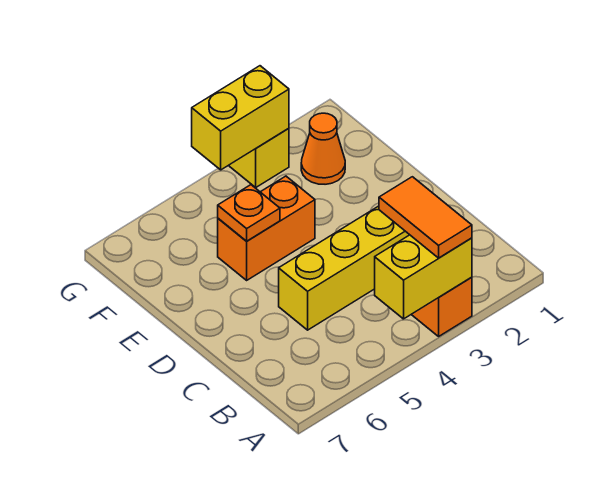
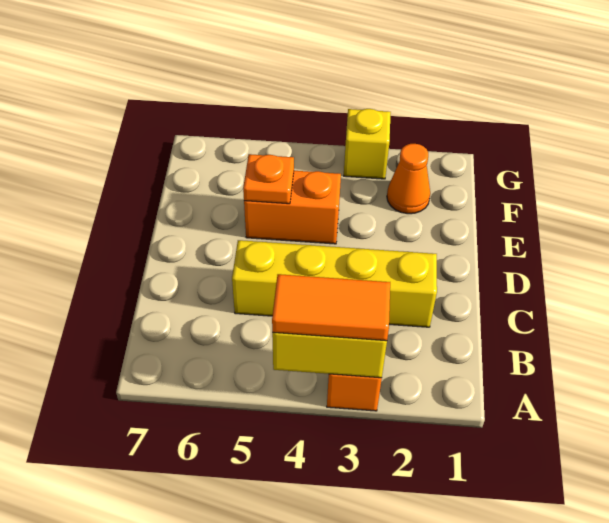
orange 1x2 tile [379,177,472,258] -> orange 1x2 tile turned to [272,274,390,341]
yellow 1x2 brick [192,66,289,170] -> none

